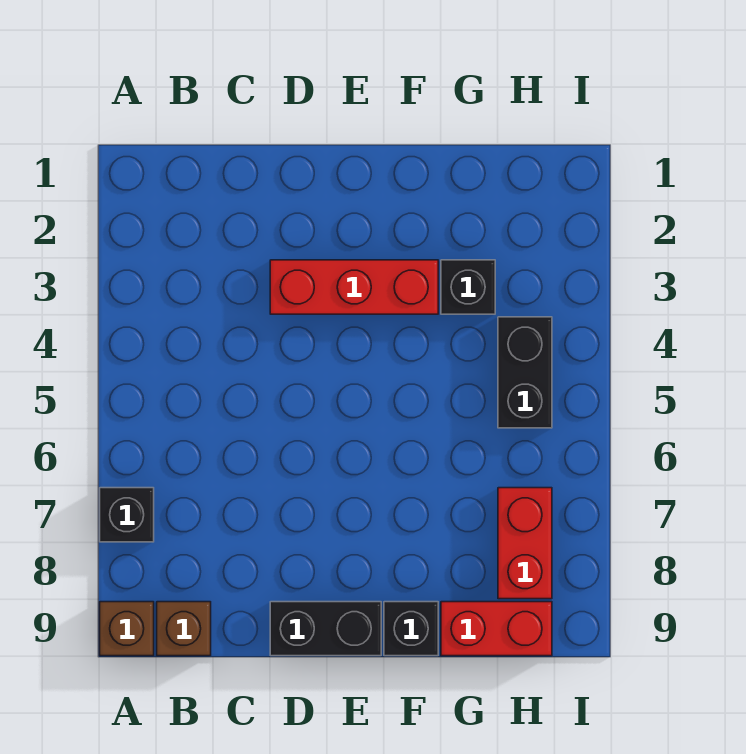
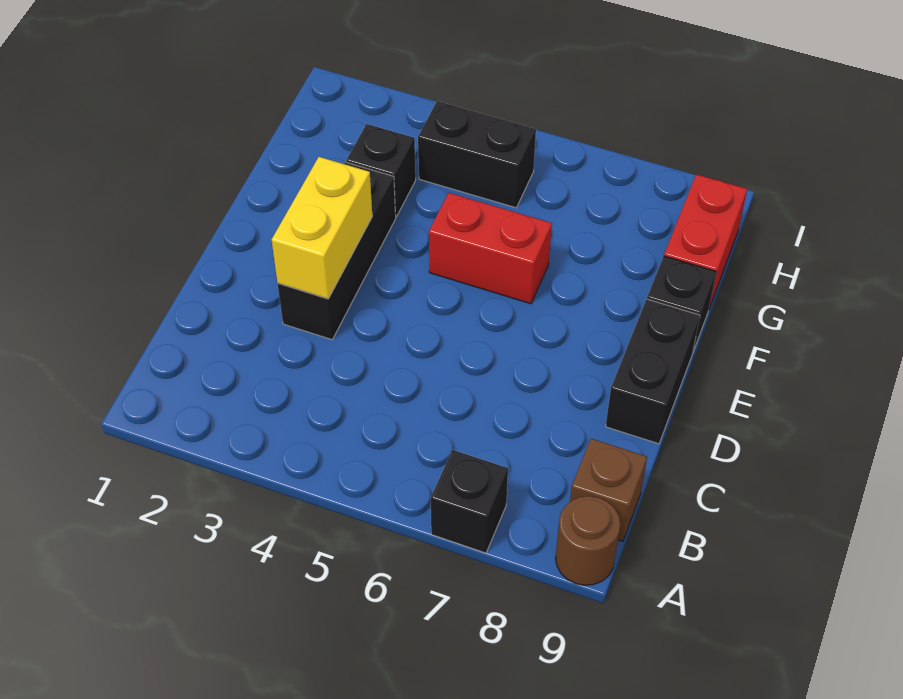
brown 1x1 brick [100,602,154,656] -> brown 1x1 round brick [555,496,620,585]
red 1x3 brick [270,260,438,314] -> black 1x3 brick [278,162,396,340]
none -> yellow 1x2 brick [272,157,372,299]
red 1x2 brick [498,488,552,599] -> red 1x2 brick moved to [429,193,552,304]

